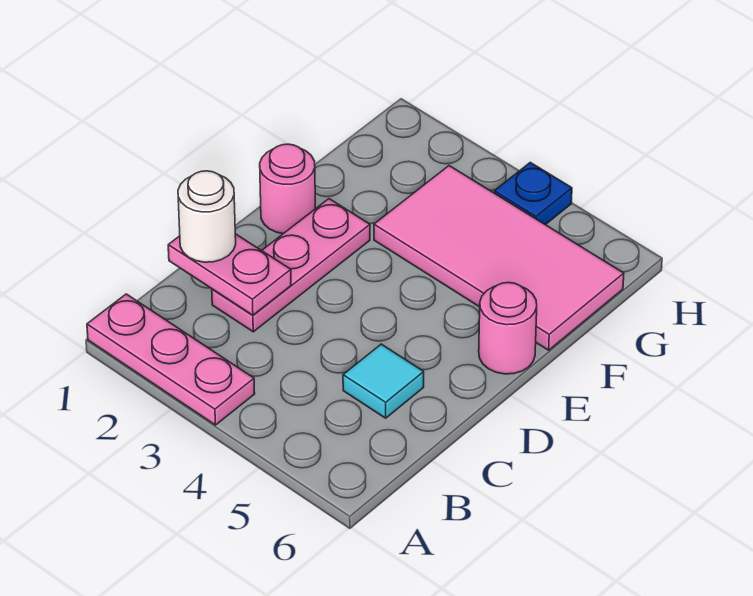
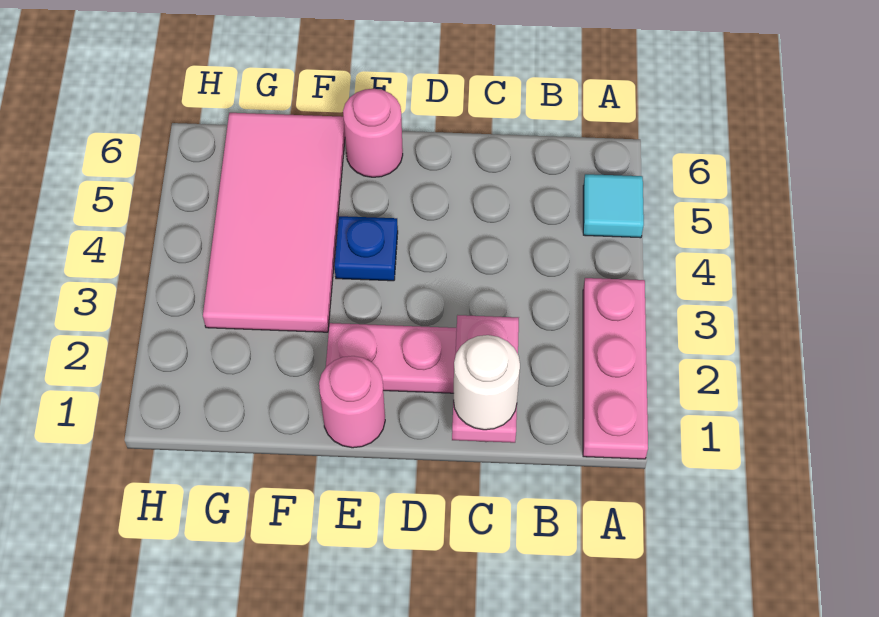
cyan 1x1 tile [343,344,424,418] -> cyan 1x1 tile moved to [583,174,644,238]
blue 1x1 plate [494,162,572,225] -> blue 1x1 plate moved to [334,216,398,281]

